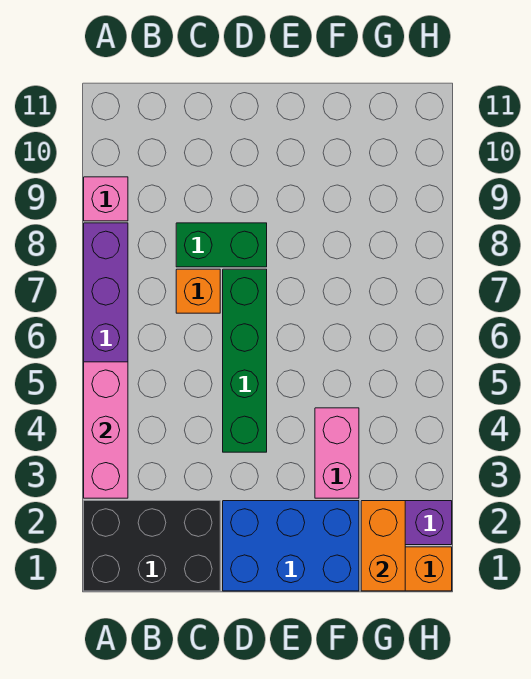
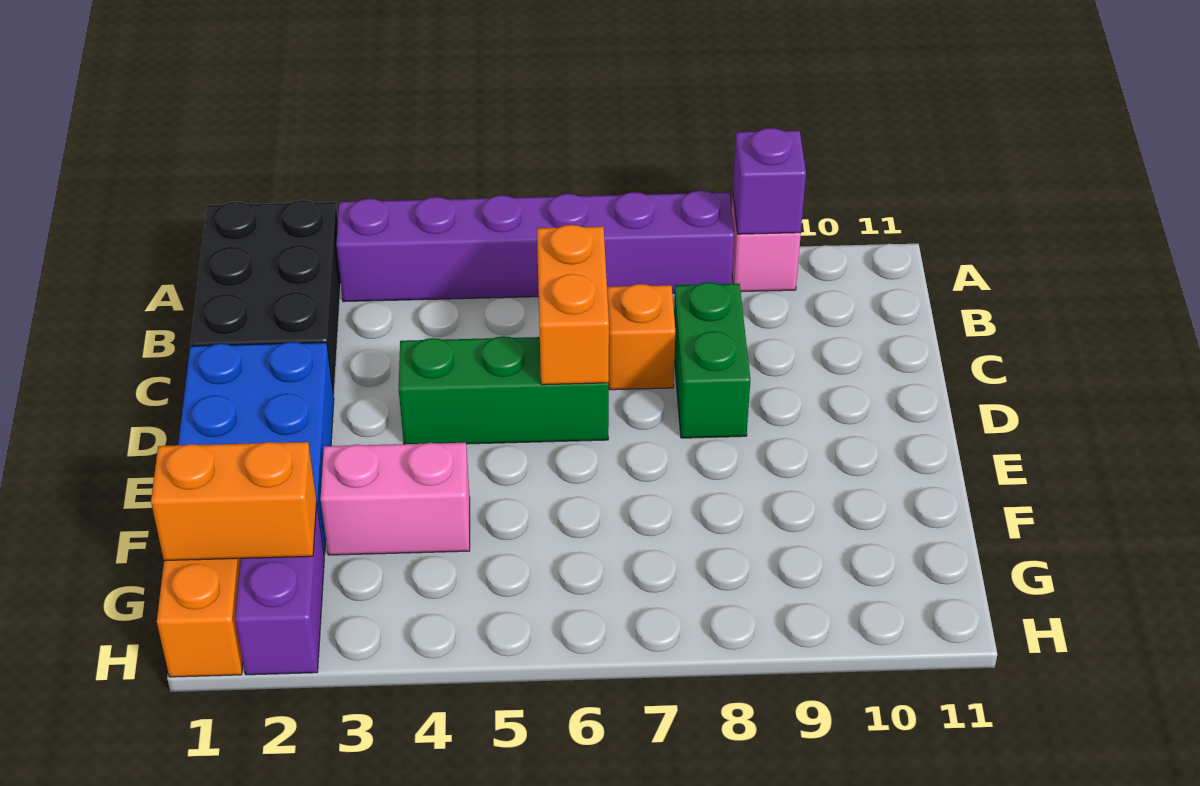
pink 1x3 brick [84,362,128,498] -> none
none -> purple 1x1 brick [733,128,806,234]
none -> orange 1x2 brick [537,225,609,385]
green 1x4 brick [223,269,267,452] -> green 1x3 brick [399,336,609,444]

